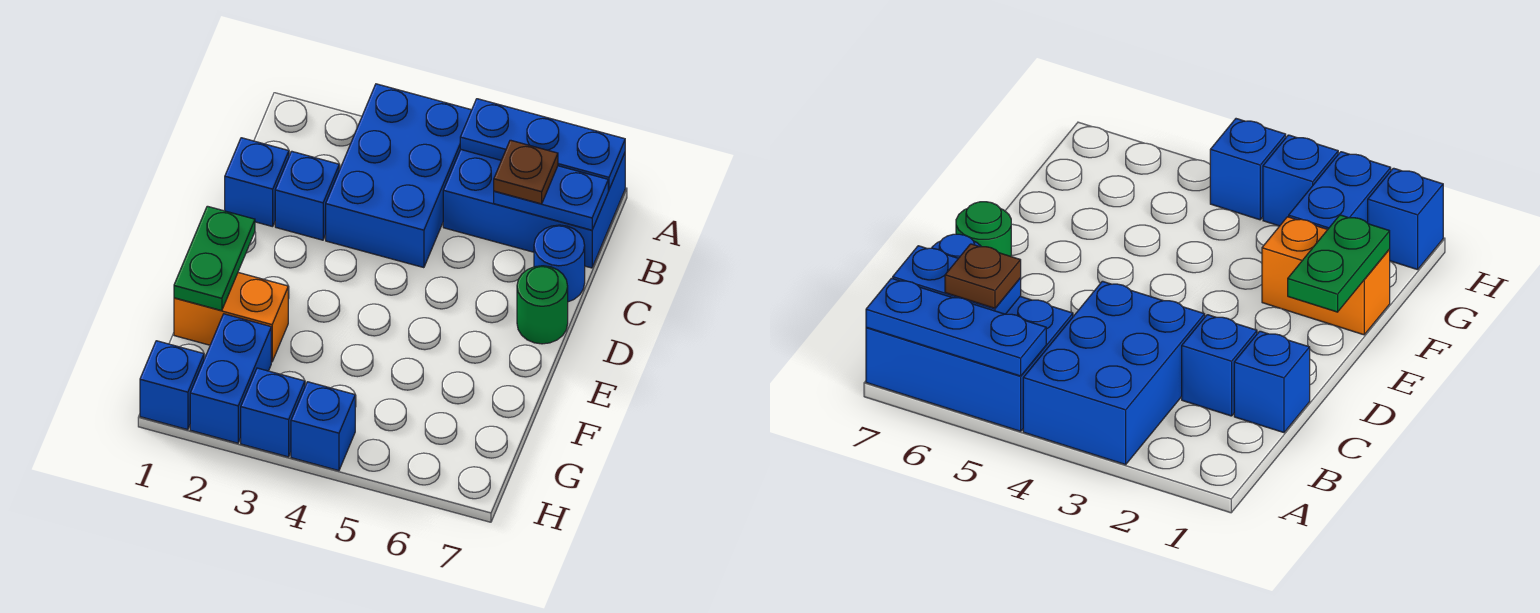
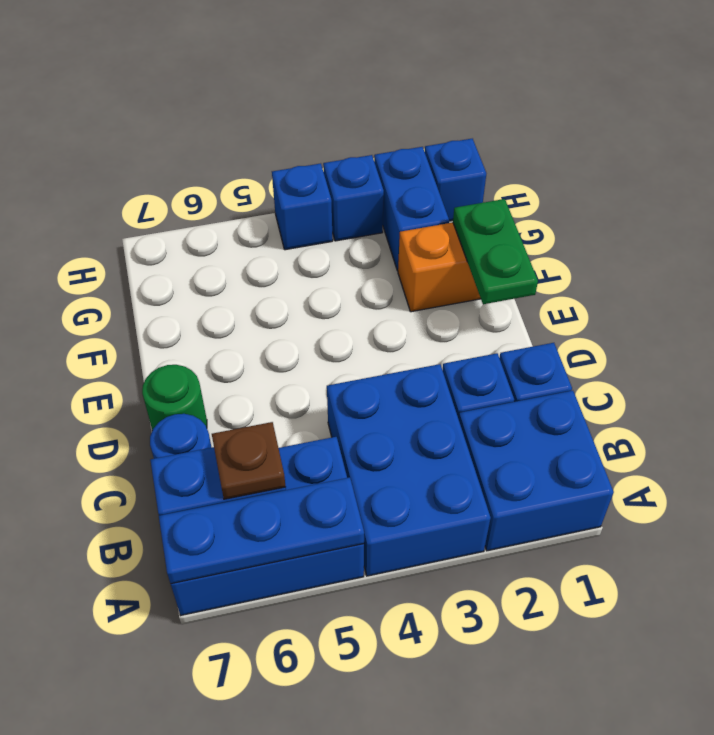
none -> blue 2x2 brick [459,391,614,551]

